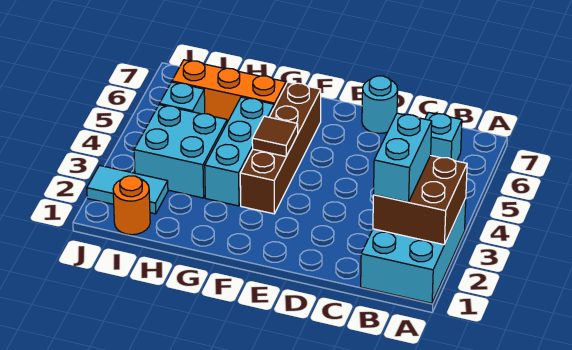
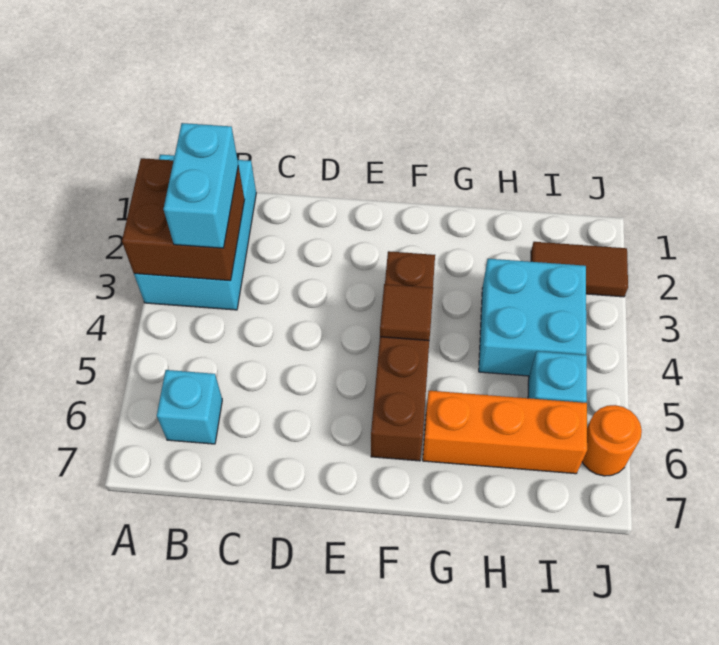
cyan 1x1 round brick [362,76,398,133] -> none
cyan 1x3 brick [205,97,274,206] -> none
orange 1x1 round brick [113,176,150,235] -> orange 1x1 round brick moved to [582,405,642,476]
cyan 1x2 tile [87,165,168,214] -> brown 1x2 tile [531,242,628,297]

